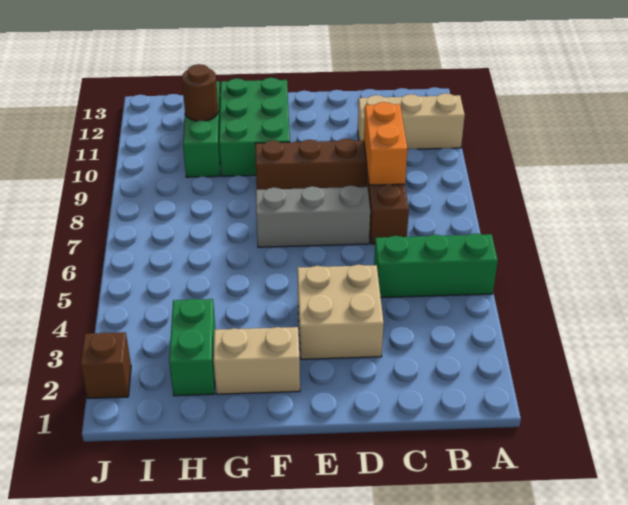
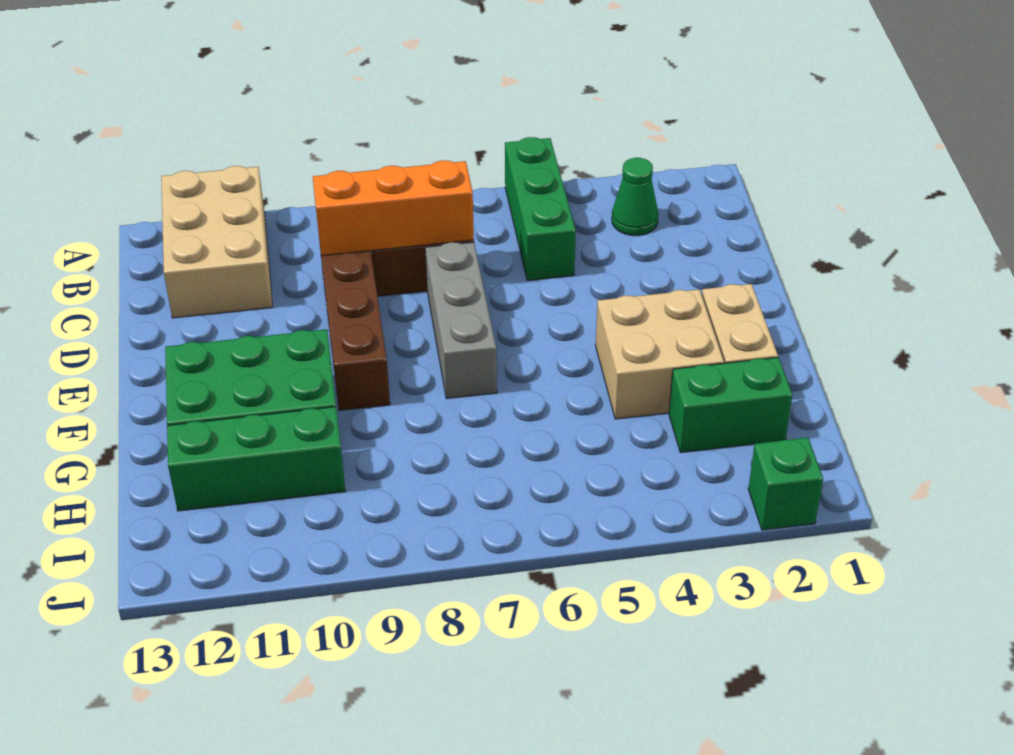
tan 1x3 brick [358,93,465,149] -> tan 2x3 brick [161,166,273,318]
none -> green 1x1 cone [612,158,658,236]
orange 1x2 brick [364,102,407,185] -> orange 1x3 brick [313,160,474,256]
tan 2x2 brick [297,264,384,359] -> tan 2x2 brick moved to [596,289,724,419]
brown 1x1 round brick [182,64,218,121] -> none
brown 1x1 brick [80,332,131,398] -> green 1x1 brick [748,438,823,530]

